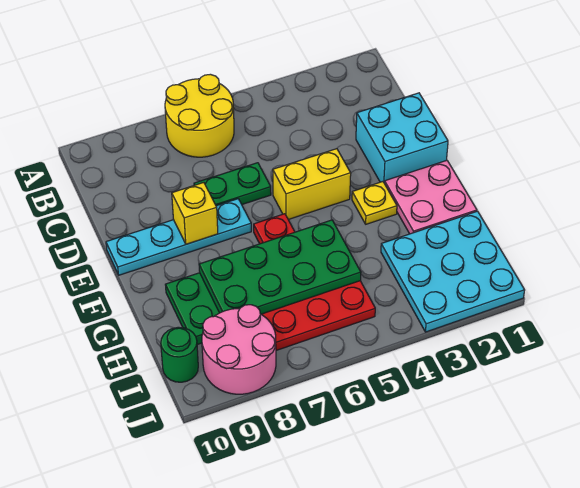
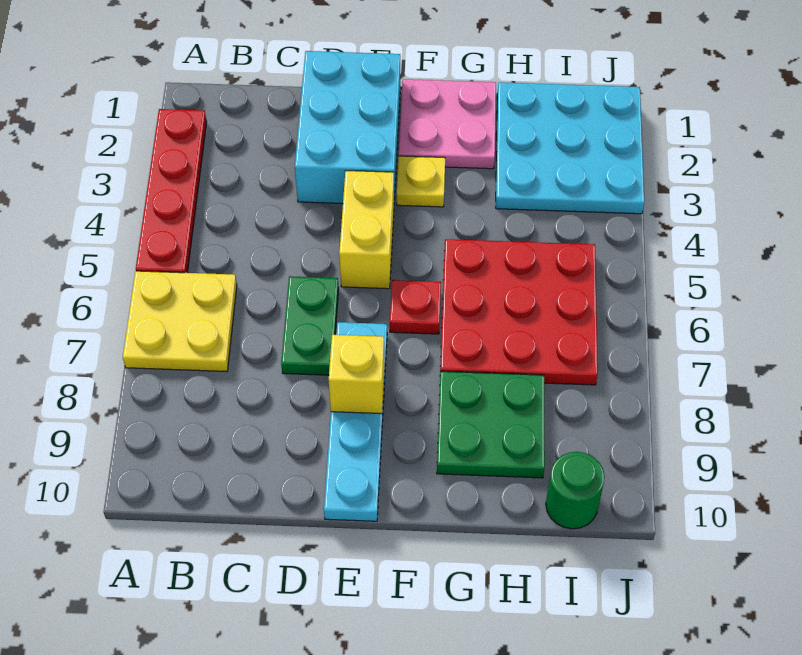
none -> red 1x4 plate [136,109,207,273]
yellow 2x2 round brick [165,74,234,157] -> yellow 2x2 plate [123,271,237,372]
cyan 2x2 brick [356,93,448,183] -> cyan 2x3 brick [295,51,400,203]
green 2x4 plate [199,220,361,314] -> none
pink 2x2 round brick [202,305,276,394] -> none

